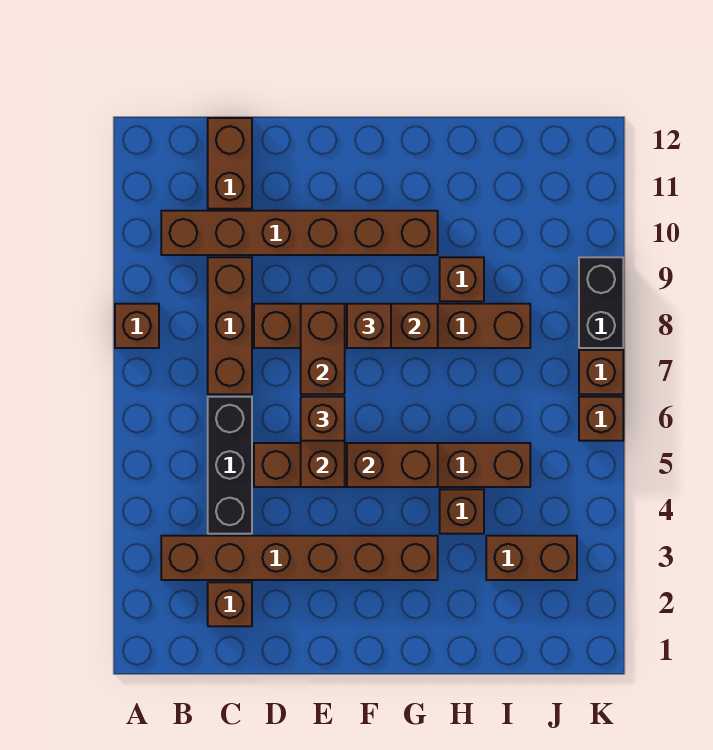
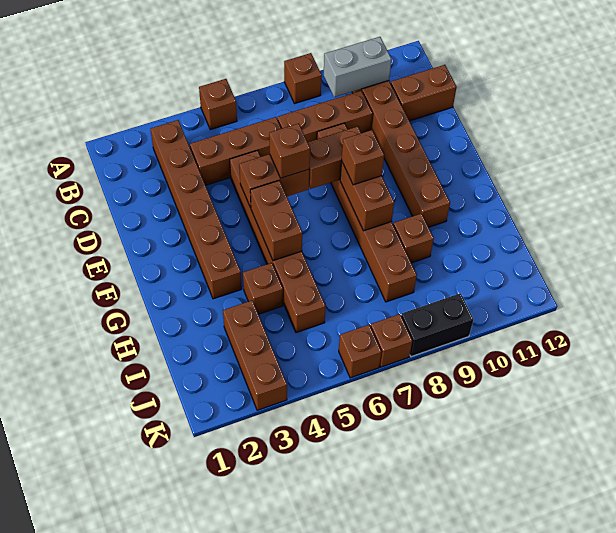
none -> grey 1x2 brick [324,37,391,97]
brown 1x1 brick [208,582,252,626] -> brown 1x1 brick moved to [199,79,237,130]
black 1x3 brick [208,397,252,534] -> brown 1x3 brick [190,117,281,185]
brown 1x2 brick [486,536,577,580] -> brown 1x3 brick [223,301,287,410]

